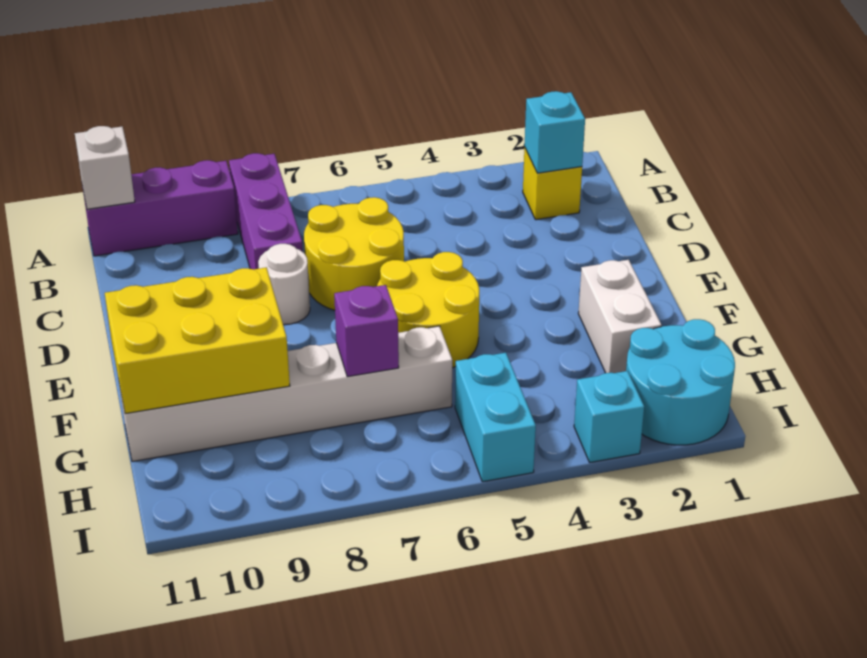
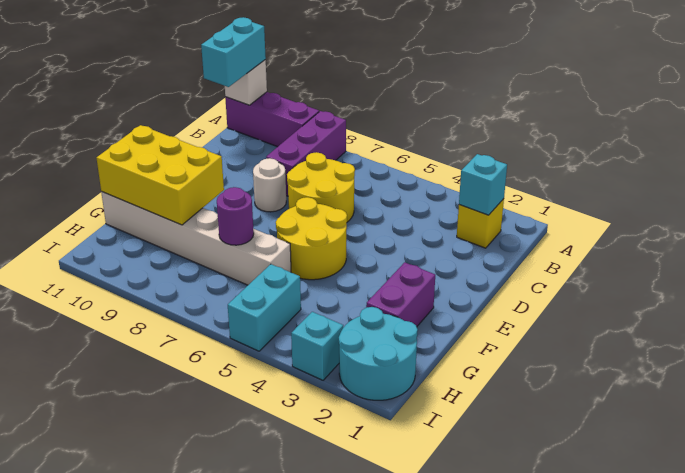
none -> cyan 1x2 brick [201,17,266,87]
white 1x2 brick [578,260,661,373] -> purple 1x2 brick [366,262,435,327]
purple 1x1 brick [334,285,399,377] -> purple 1x1 round brick [217,187,254,245]

